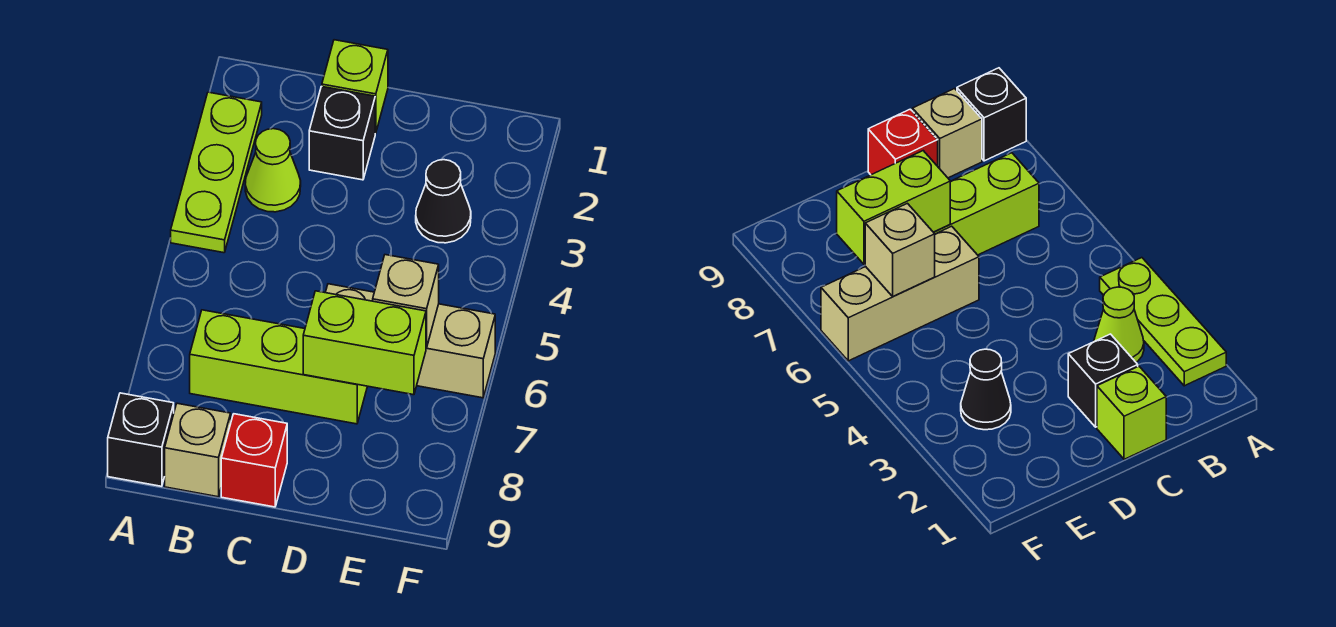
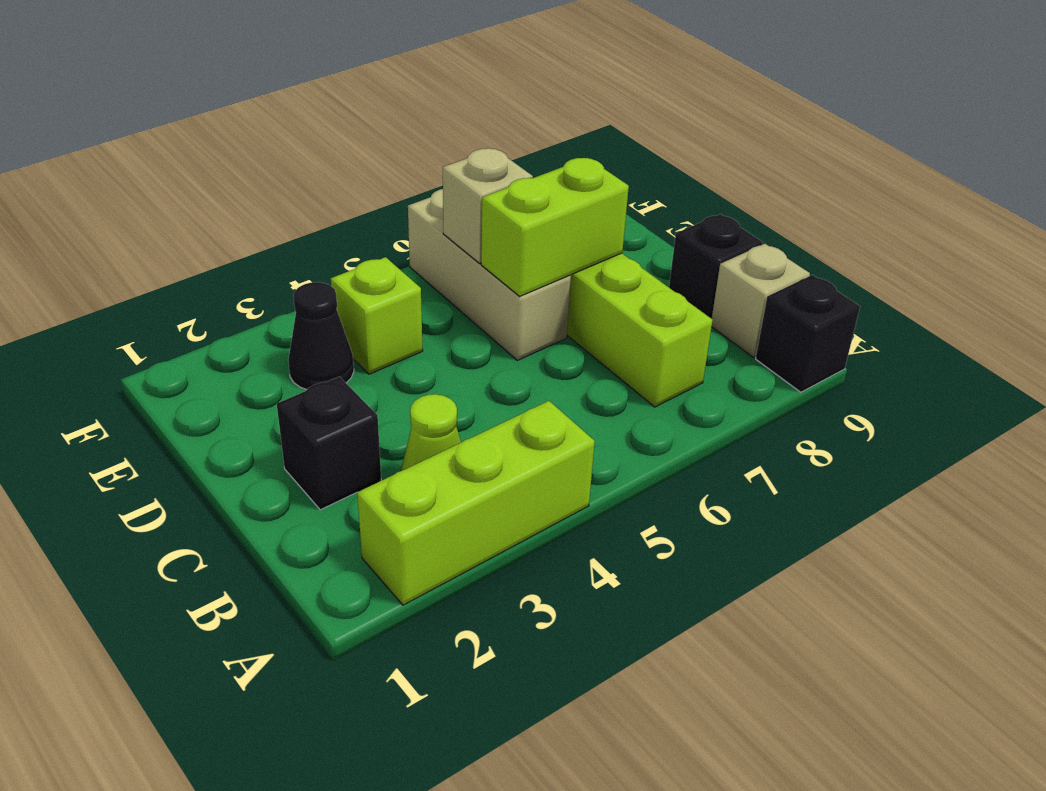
lime 1x3 plate [171,92,262,253] -> lime 1x3 brick [357,401,595,605]
lime 1x1 brick [322,40,388,133] -> lime 1x1 brick moved to [331,257,423,374]
red 1x1 brick [221,414,287,507] -> black 1x1 brick [669,214,763,319]
lime 1x2 brick [303,291,426,395] -> lime 1x2 brick turned to [481,158,629,296]

